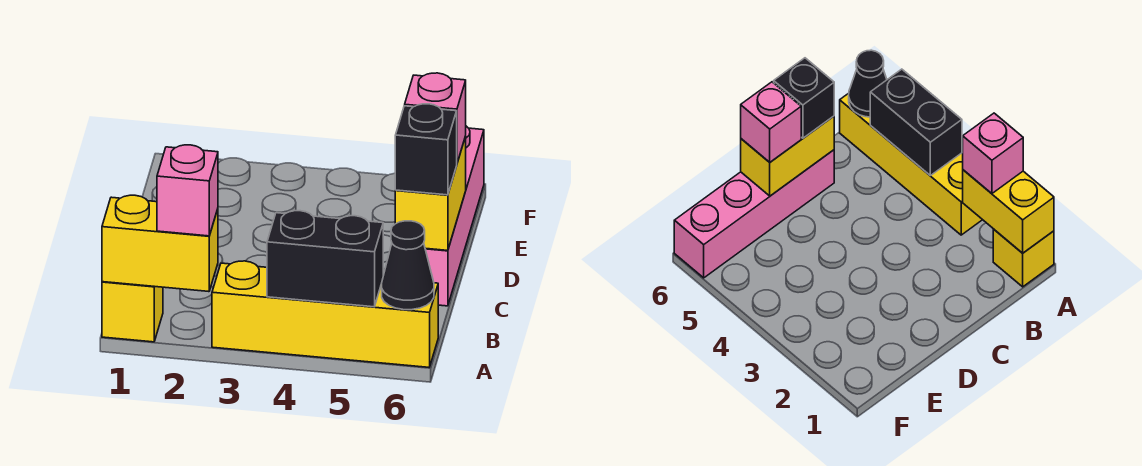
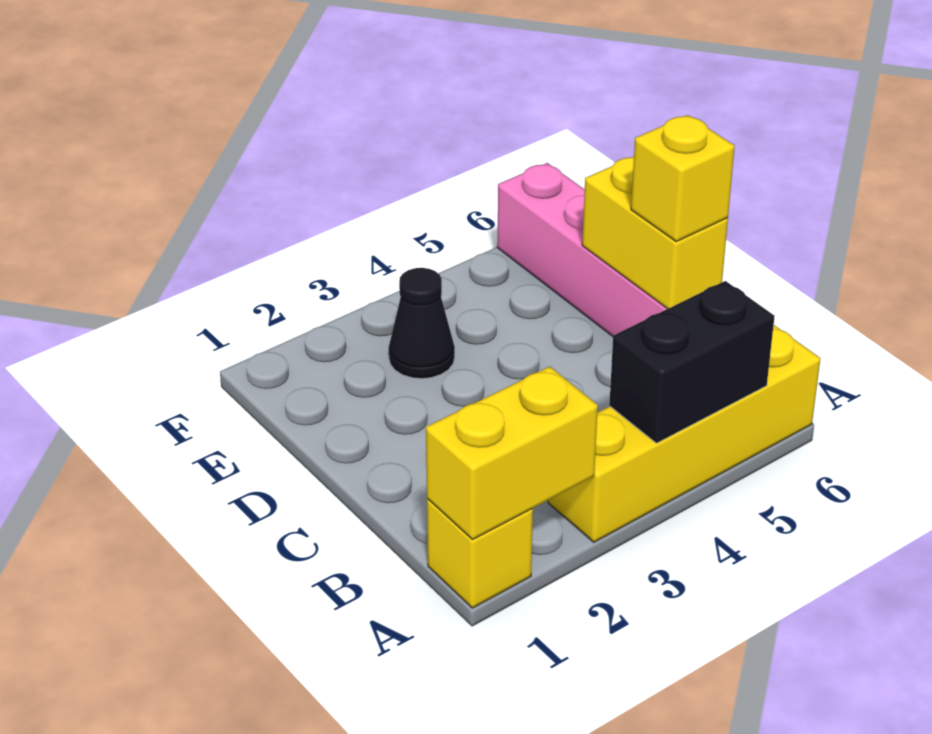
pink 1x1 brick [157,145,218,236] -> none
black 1x1 cone [382,221,434,310] -> black 1x1 cone moved to [389,268,455,379]
black 1x1 brick [395,104,457,195] -> yellow 1x1 brick [631,115,735,242]
pink 1x1 brick [405,73,466,163] -> none

